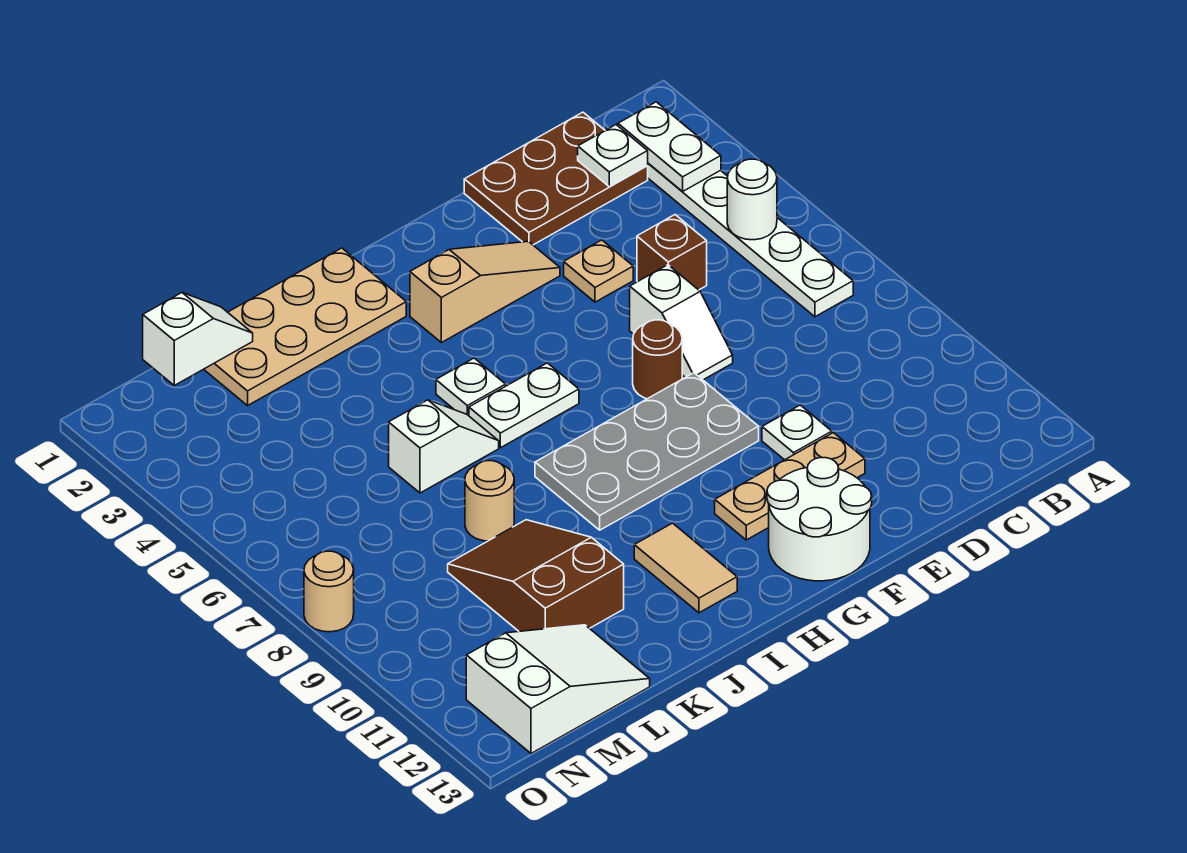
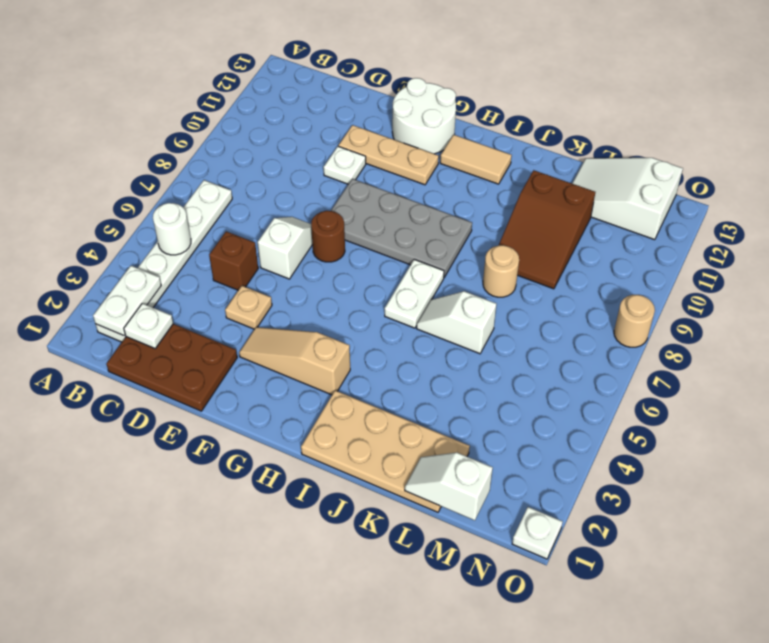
white 1x2 plate [469,363,579,448] -> white 1x2 plate turned to [385,259,444,328]
white 1x1 plate [436,358,506,416] -> white 1x1 plate moved to [512,507,563,559]
tan 1x2 tile [634,523,737,613] -> tan 1x2 tile turned to [440,135,512,184]

